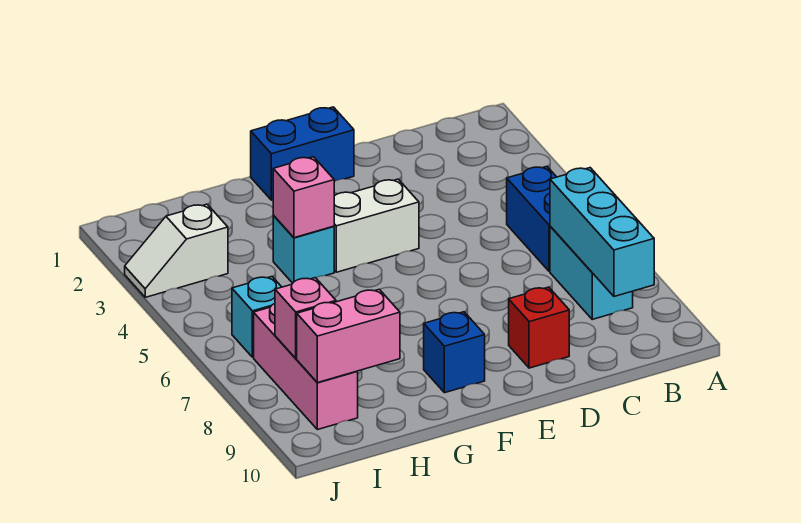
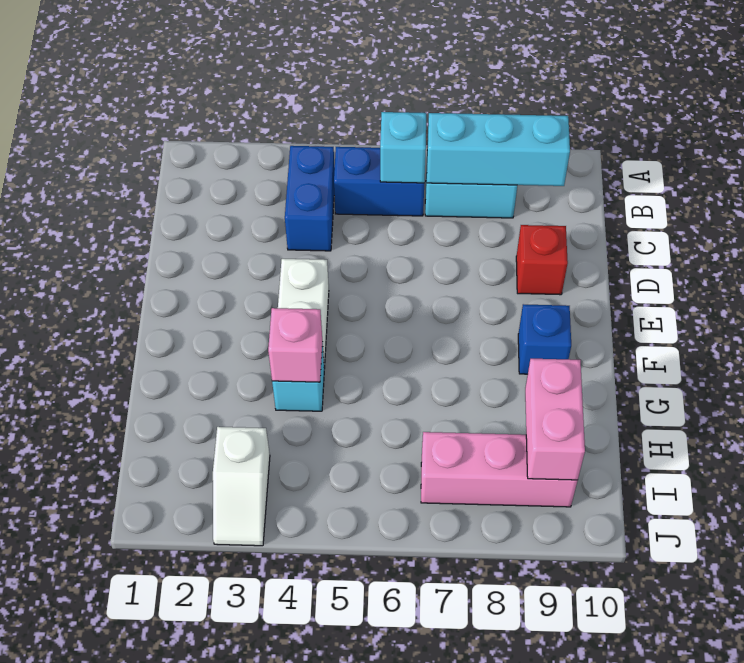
blue 1x2 brick [251,107,354,200] -> blue 1x2 brick moved to [285,146,335,251]
cyan 1x1 brick [232,277,281,357] -> cyan 1x1 brick moved to [380,112,426,183]
pink 1x1 brick [275,278,336,358] -> none

